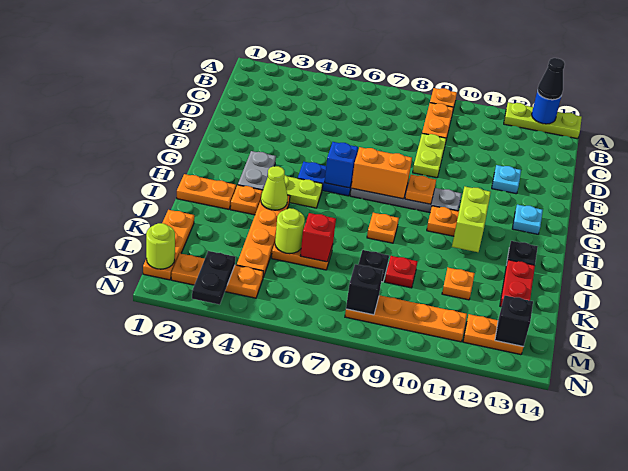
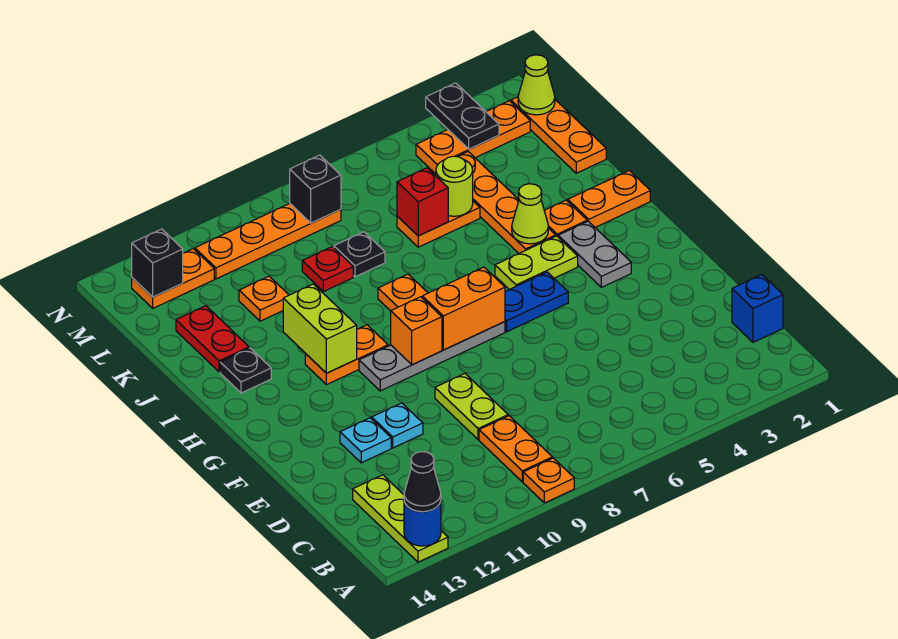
lime 1x3 plate [504,102,582,139] -> lime 1x3 plate turned to [353,475,448,562]
blue 1x1 brick [325,142,358,188] -> blue 1x1 brick moved to [732,275,783,342]
orange 1x1 plate [405,175,436,204] -> orange 1x1 brick [391,297,442,365]
cyan 1x1 plate [512,205,543,234] -> cyan 1x1 plate moved to [372,403,423,448]
lime 1x1 round brick [146,223,175,269] -> lime 1x1 cone [518,55,555,115]

